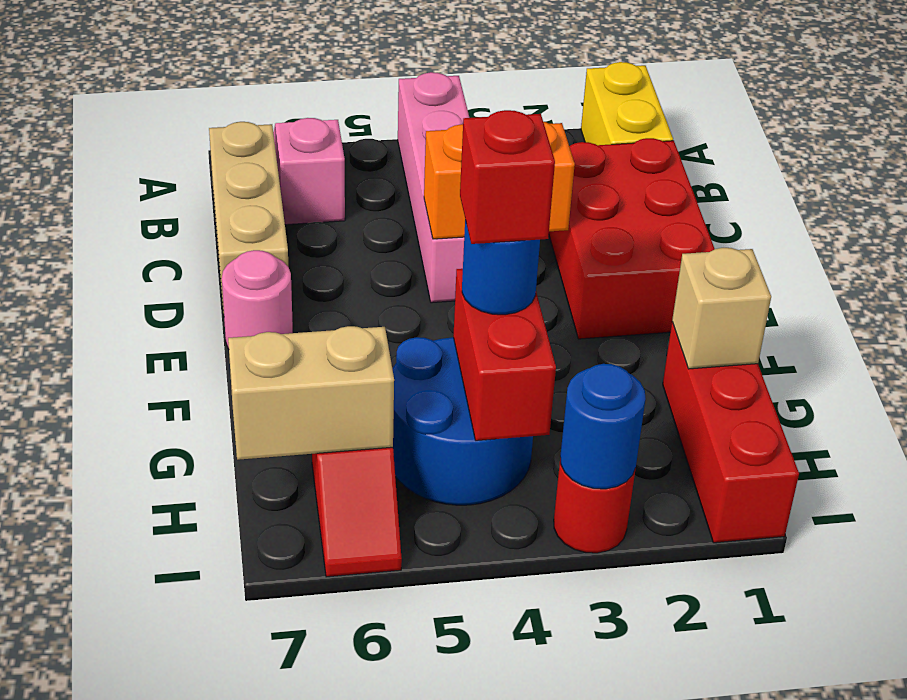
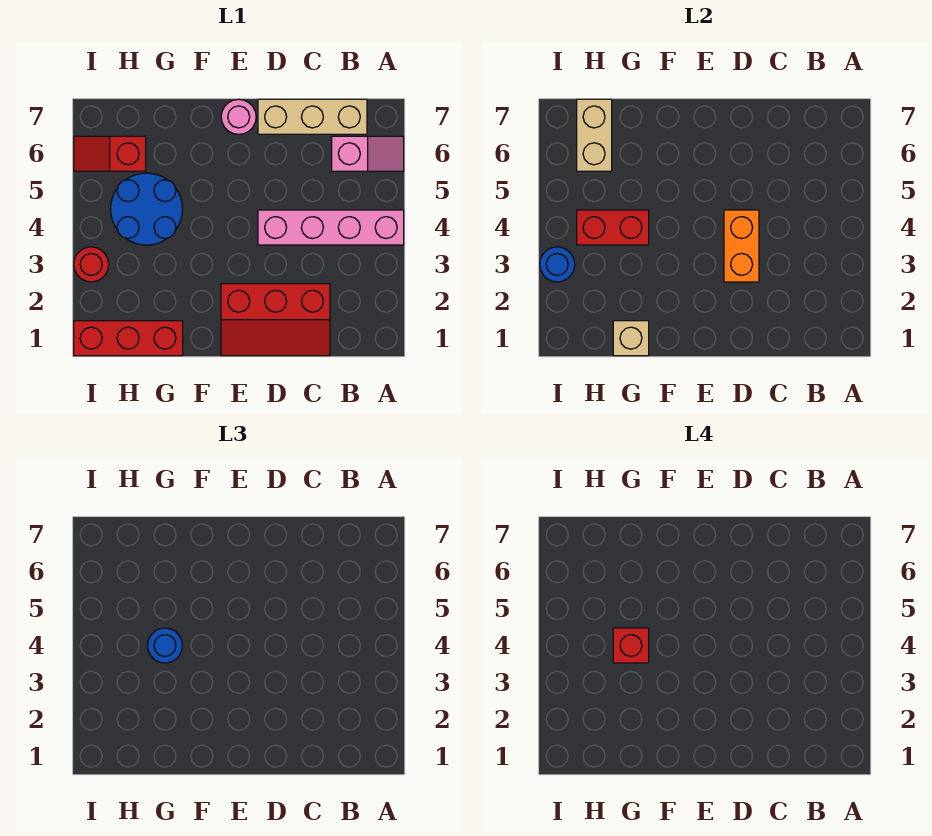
yellow 1x2 brick [581,62,673,145] -> none
red 2x3 brick [549,138,715,339] -> red 2x3 slope [221,284,330,356]

